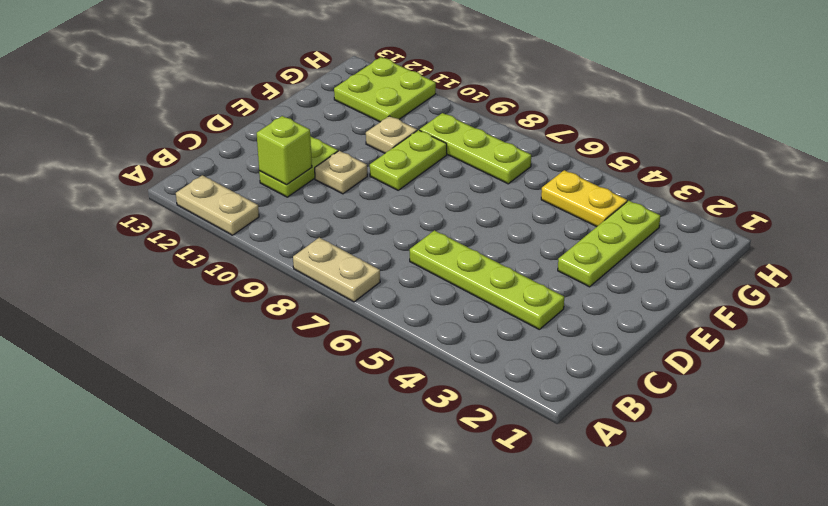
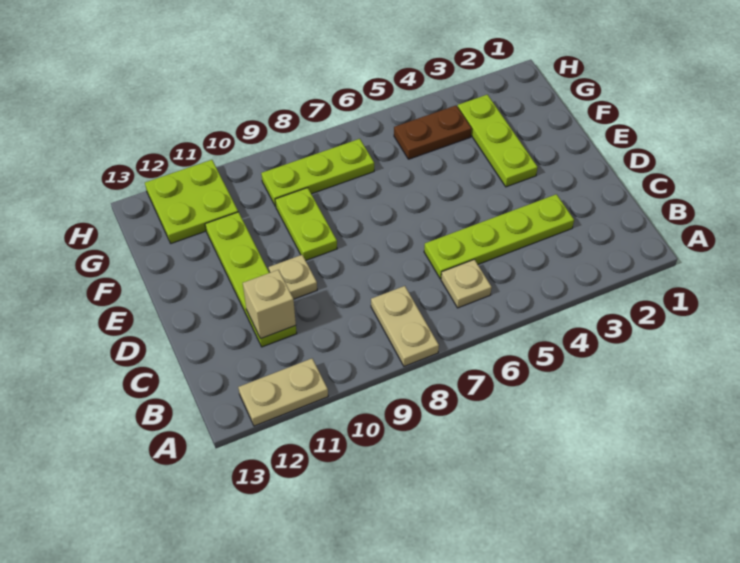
tan 1x2 plate [293,238,380,302] -> tan 1x2 plate turned to [371,286,439,366]
lime 1x2 plate [259,136,338,197] -> lime 1x4 plate [205,212,297,347]
lime 1x1 brick [257,116,312,185] -> tan 1x1 brick [243,270,296,339]
tan 1x1 plate [366,116,417,153] -> tan 1x1 plate moved to [441,259,492,308]
yellow 1x2 plate [541,170,627,227] -> brown 1x2 plate [394,106,472,159]

